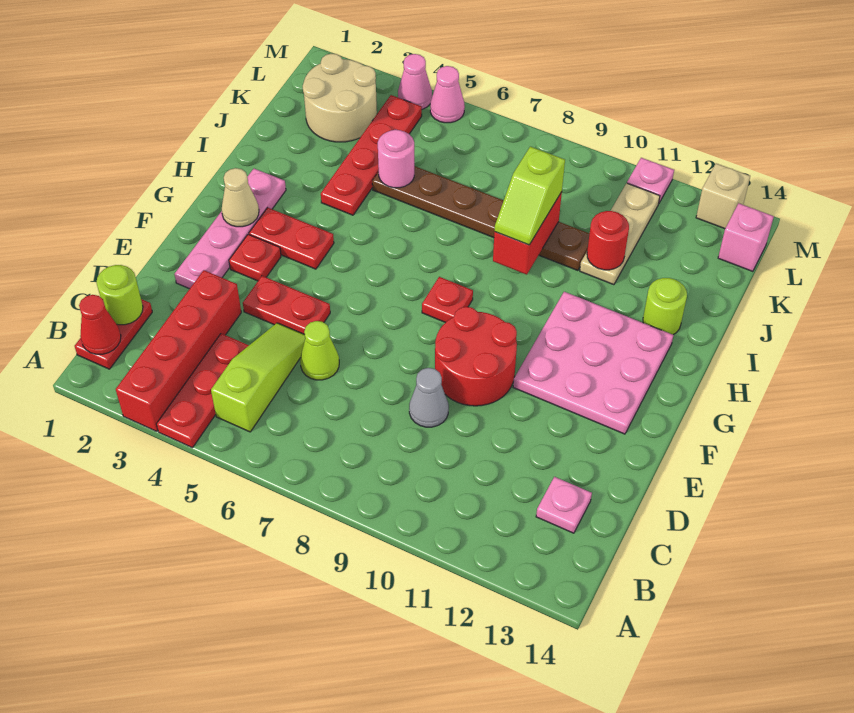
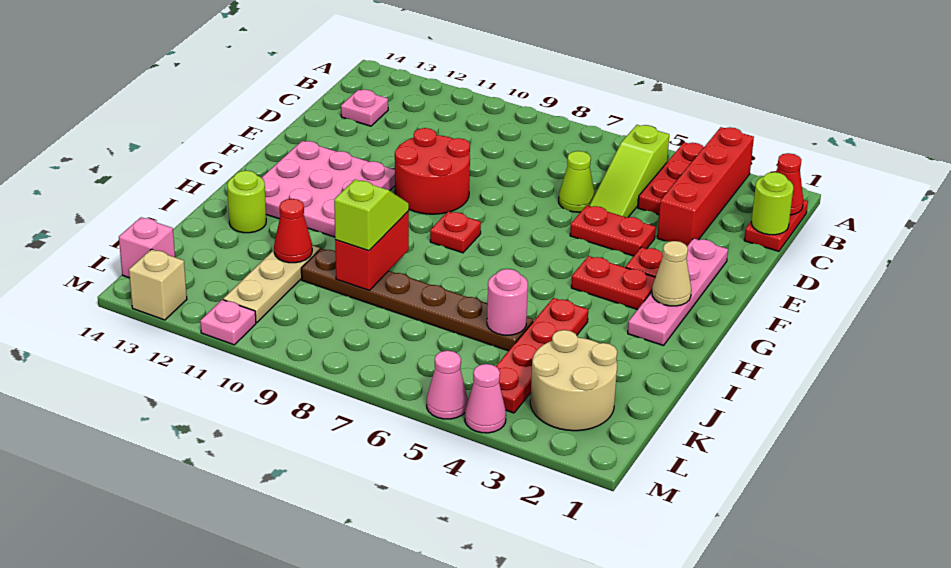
grey 1x1 cone [409,368,449,427] -> none
red 1x1 round brick [587,211,629,270] -> red 1x1 cone [274,199,312,263]

